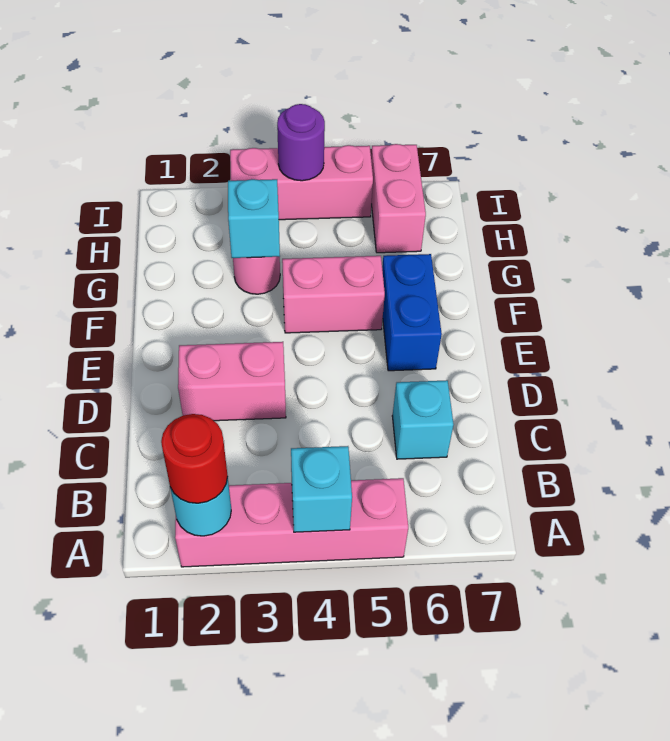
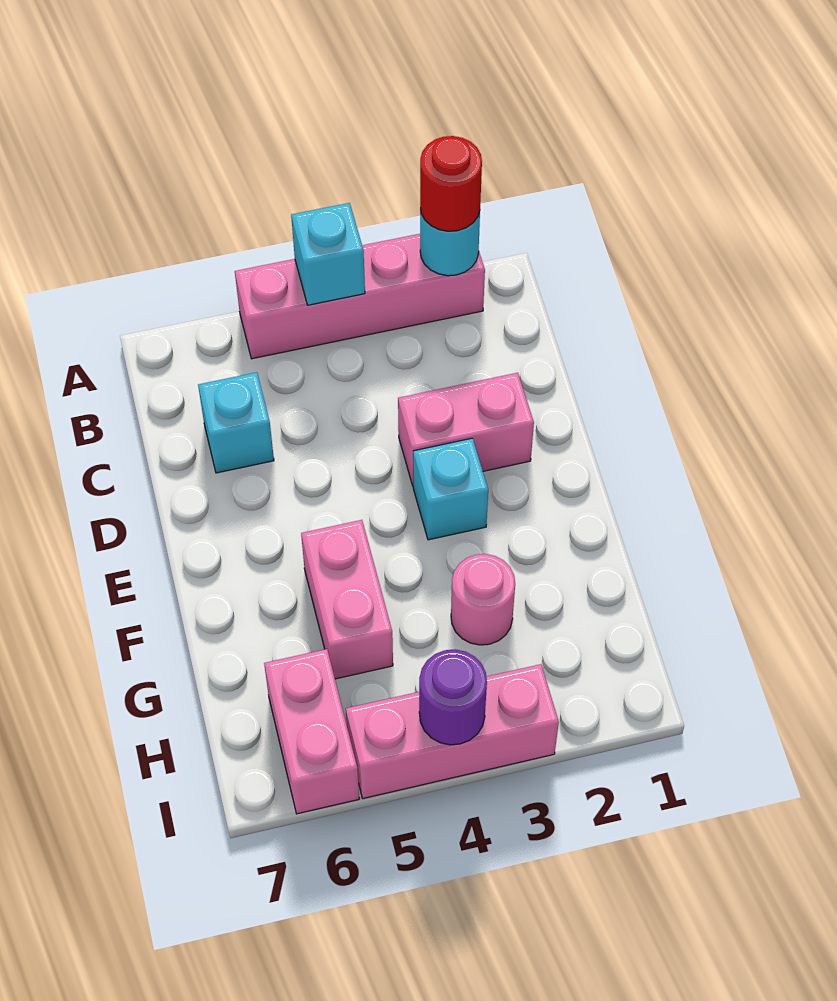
blue 1x2 brick [382,254,442,371] -> none
pink 1x2 brick [282,256,385,333] -> pink 1x2 brick turned to [301,520,393,679]
cyan 1x1 brick [228,179,280,258] -> cyan 1x1 brick moved to [413,438,488,540]

